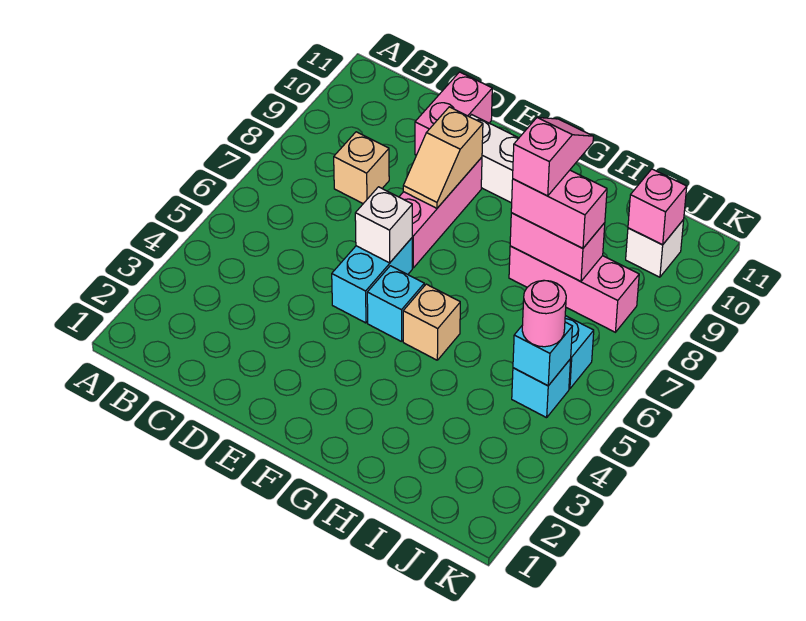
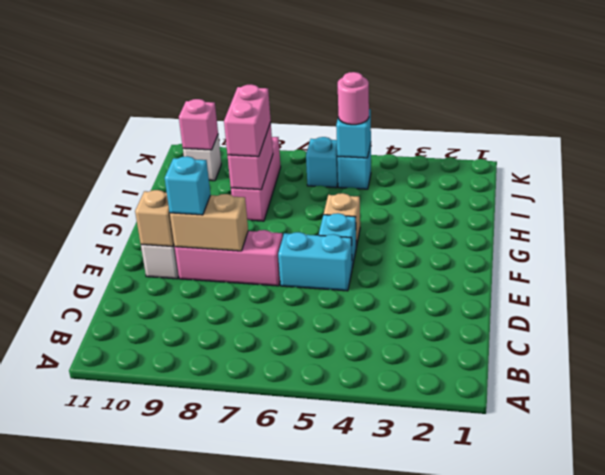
tan 1x1 brick [334,132,389,204] -> tan 1x1 brick moved to [135,190,174,247]
pink 1x2 brick [415,72,492,155] -> none
white 1x1 brick [355,187,412,263] -> none
tan 1x2 slope [403,107,483,208] -> tan 1x2 brick [170,194,248,251]
none -> cyan 1x1 brick [165,156,211,215]
pink 1x2 slope [513,117,593,196] -> none

